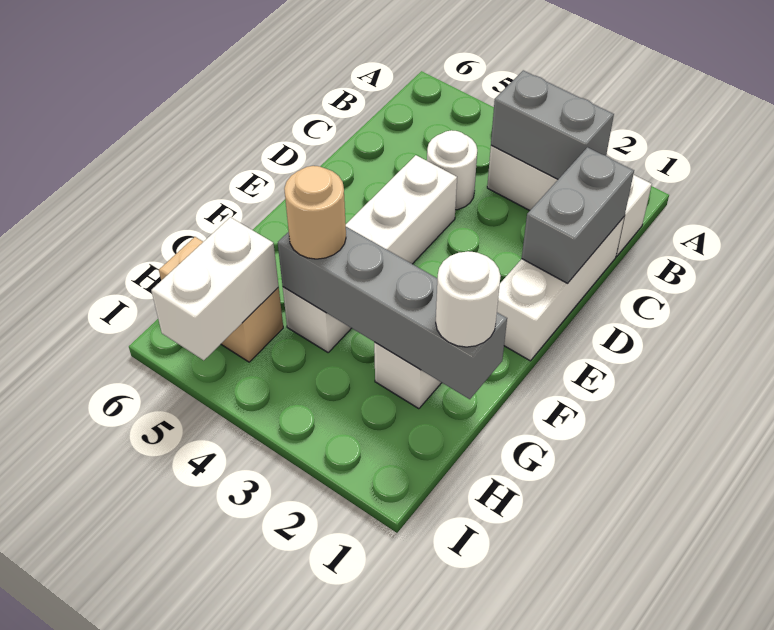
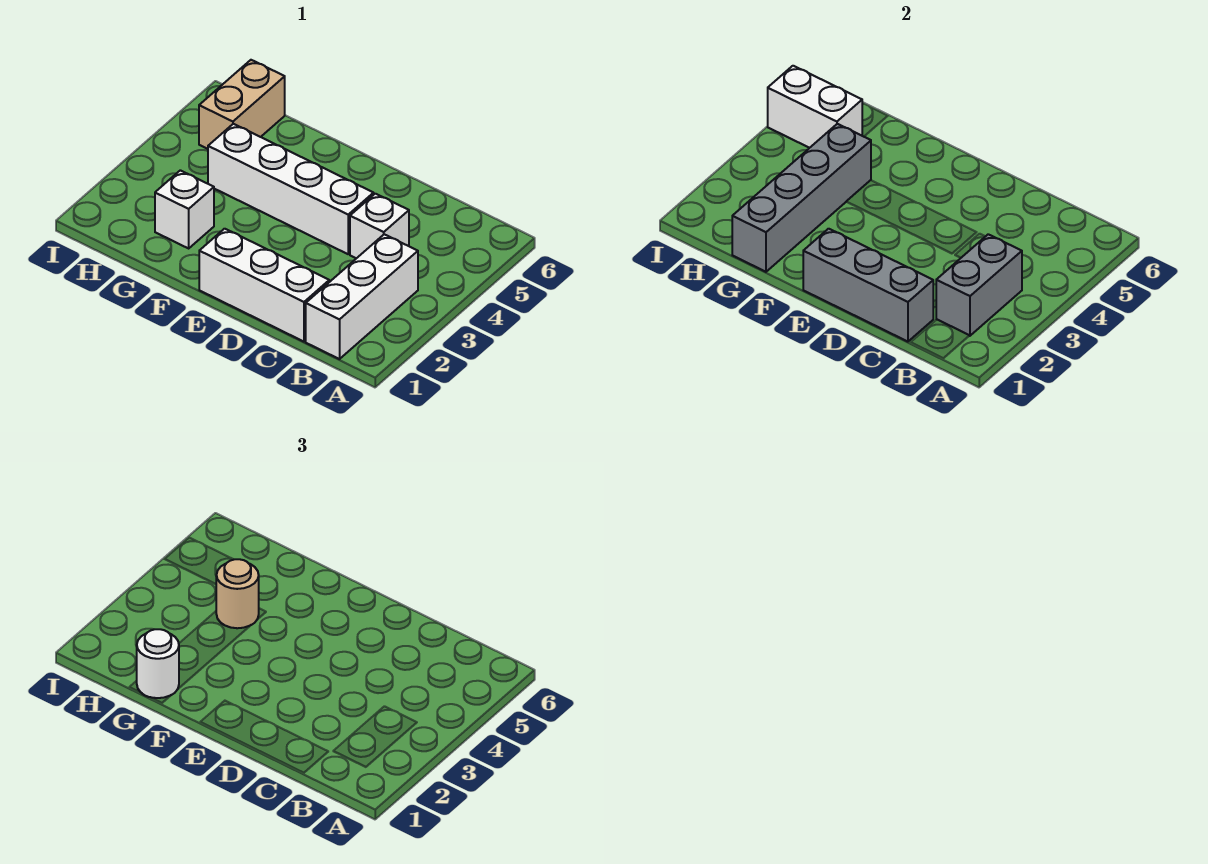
grey 1x2 brick [522,147,634,283] -> grey 1x3 brick [803,229,933,342]
white 1x1 round brick [427,130,477,210] -> white 1x1 brick [350,194,409,258]

